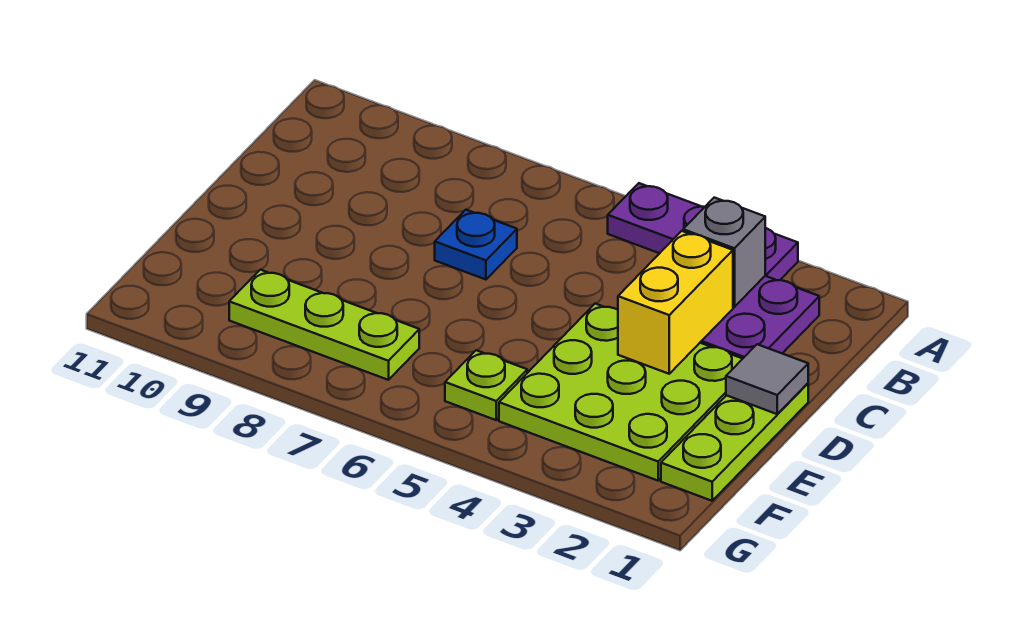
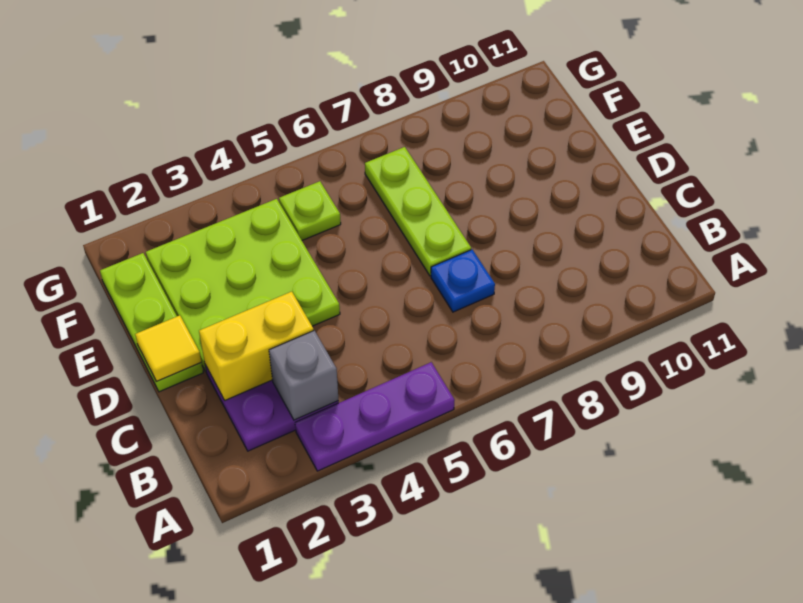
yellow 1x2 brick [618,231,733,374] -> yellow 1x2 brick turned to [199,292,314,400]
grey 1x1 tile [726,344,808,414] -> yellow 1x1 tile [135,315,201,381]
lime 1x3 plate [229,270,419,380] -> lime 1x3 plate turned to [365,147,471,276]

